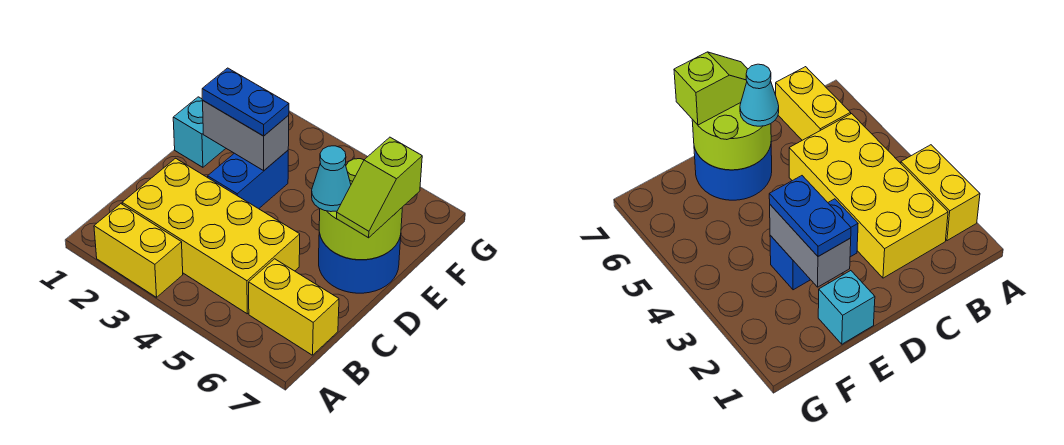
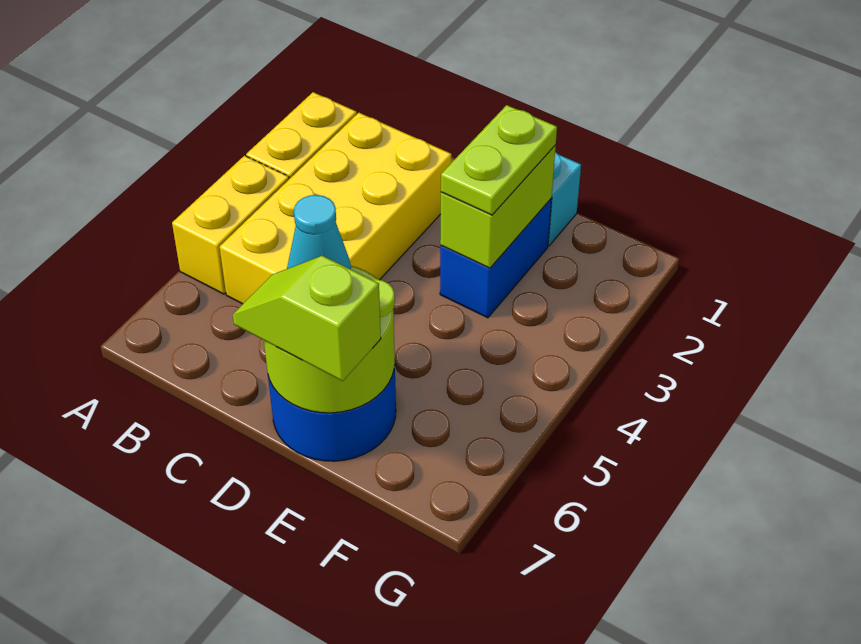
yellow 1x2 brick [249,259,339,355] -> yellow 1x2 brick moved to [172,156,289,294]
blue 1x2 brick [208,150,288,209] -> blue 1x2 brick turned to [440,199,552,318]
grey 1x2 brick [203,101,289,171] -> lime 1x2 brick [440,145,556,268]
blue 1x2 plate [202,68,289,136] -> lime 1x2 plate [441,105,557,215]

